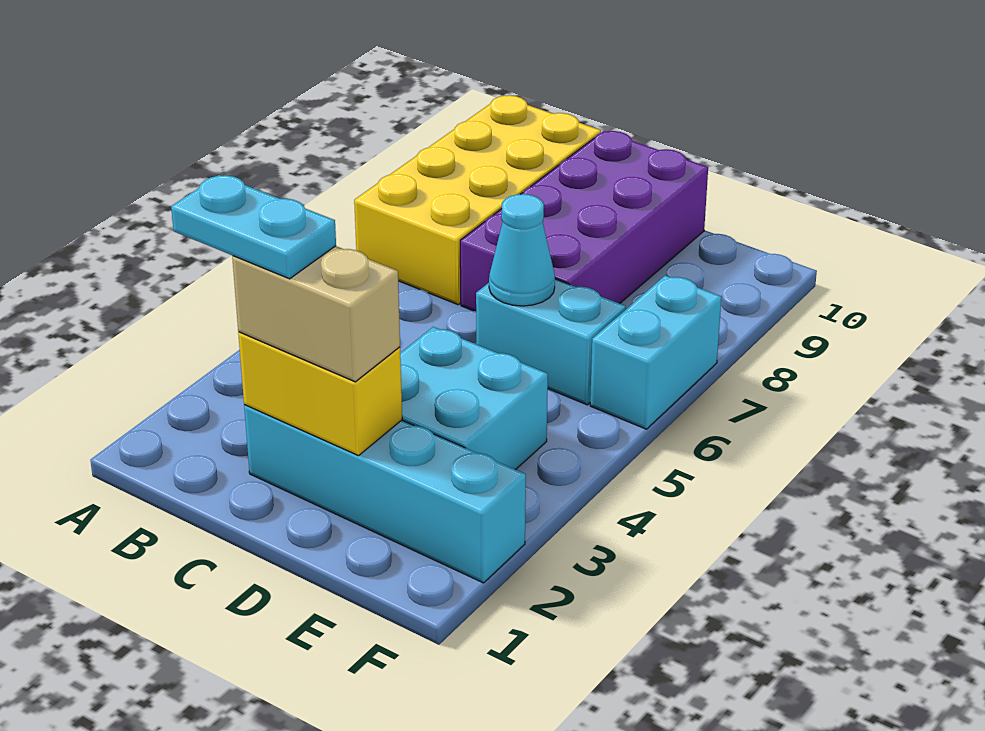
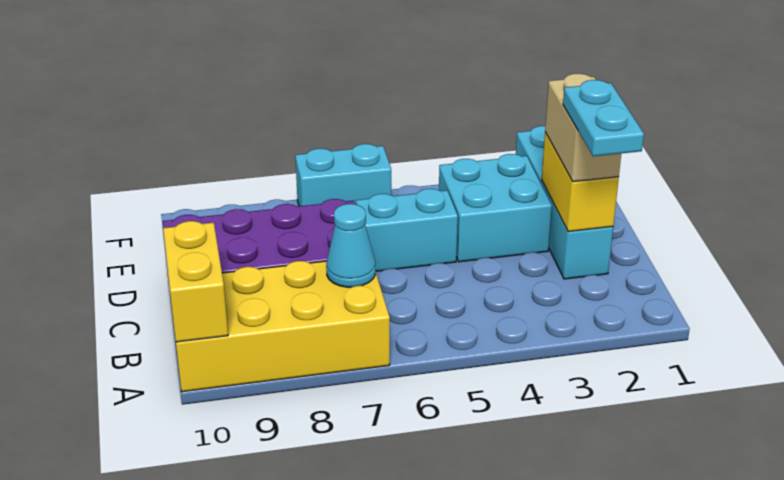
none -> yellow 1x2 brick [163,221,228,342]
cyan 1x2 brick [476,279,626,405] -> cyan 1x2 brick turned to [356,189,458,271]
cyan 1x1 cone [489,194,555,306] -> cyan 1x1 cone moved to [326,204,375,287]

